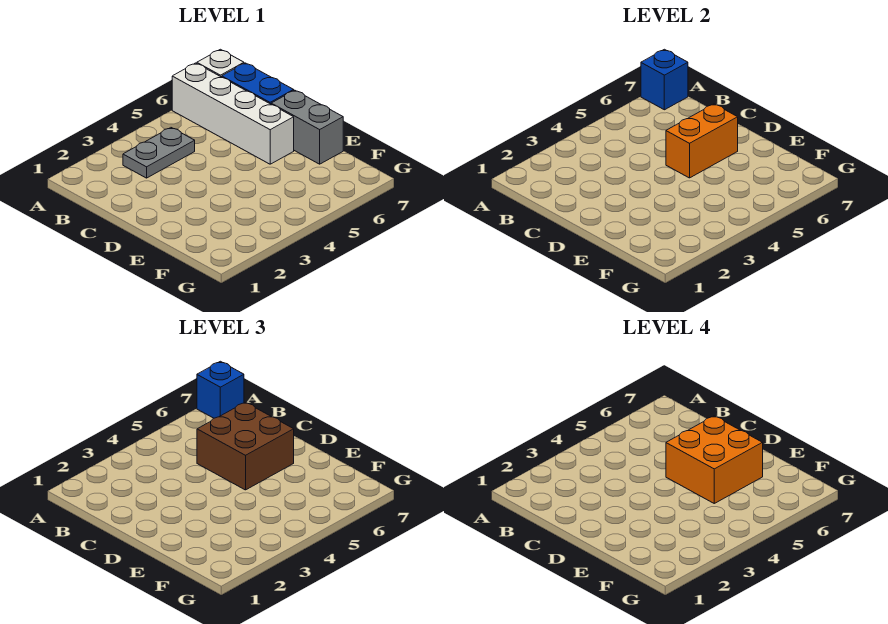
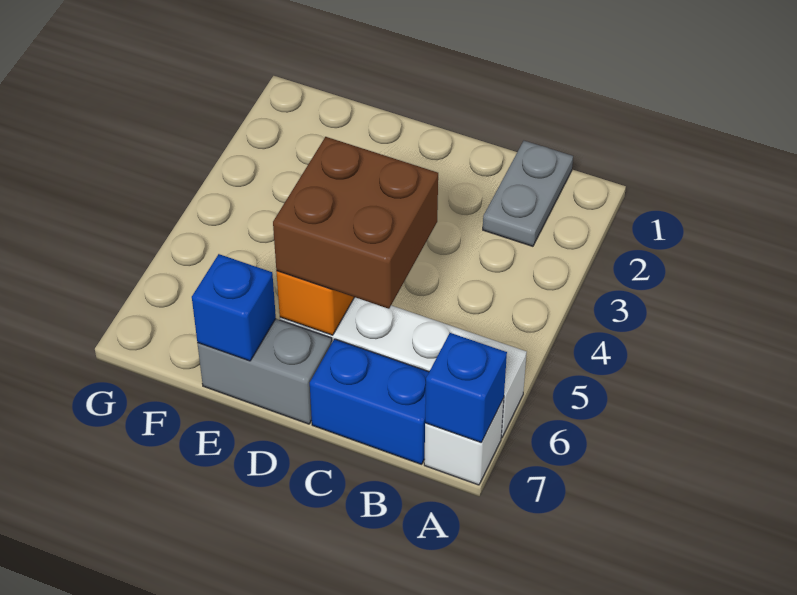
blue 1x1 brick [197,361,244,418] -> blue 1x1 brick moved to [192,254,276,361]
grey 1x2 plate [123,128,195,178] -> grey 1x2 plate moved to [483,141,573,246]
orange 2x2 brick [666,416,763,503] -> none

